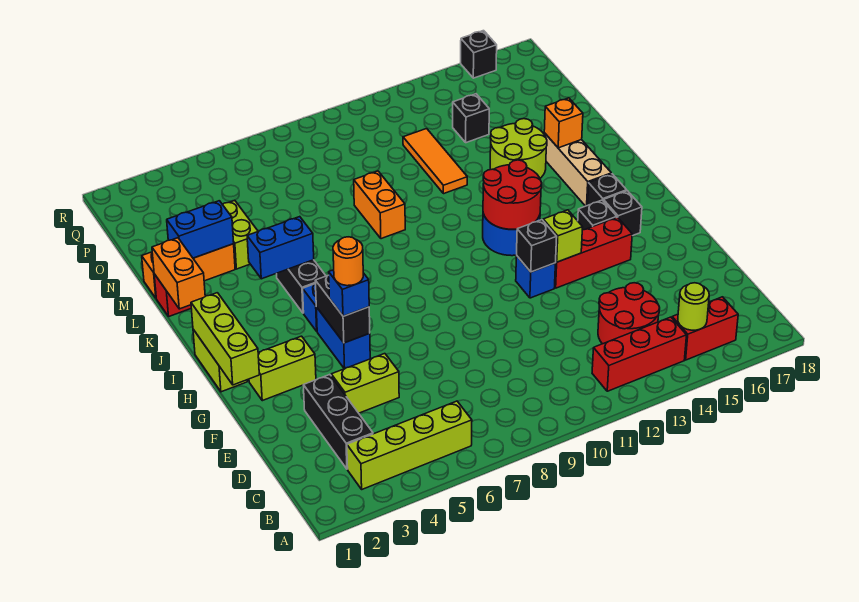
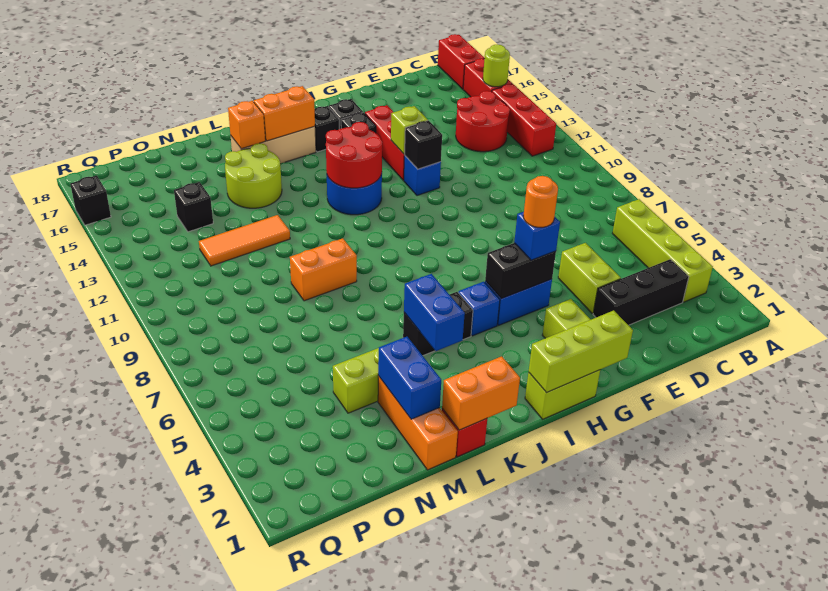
none -> red 1x2 brick [438,34,485,89]
none -> orange 1x2 brick [254,86,315,141]

